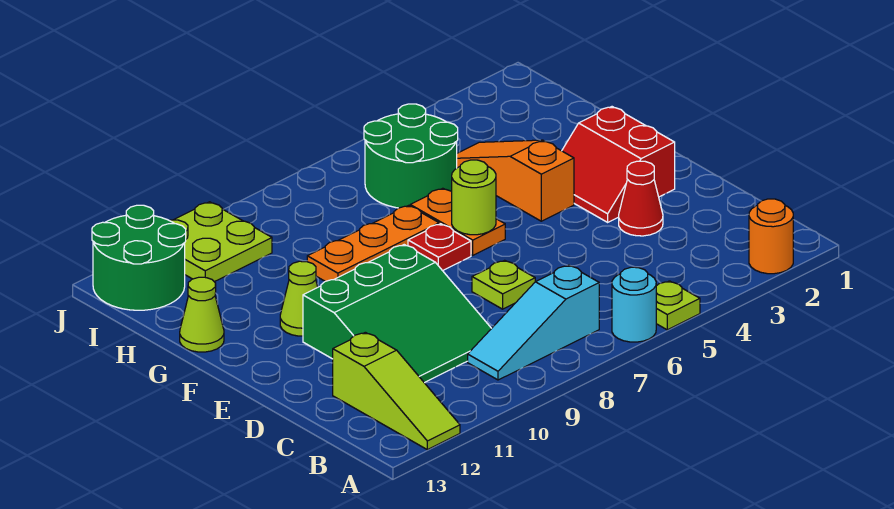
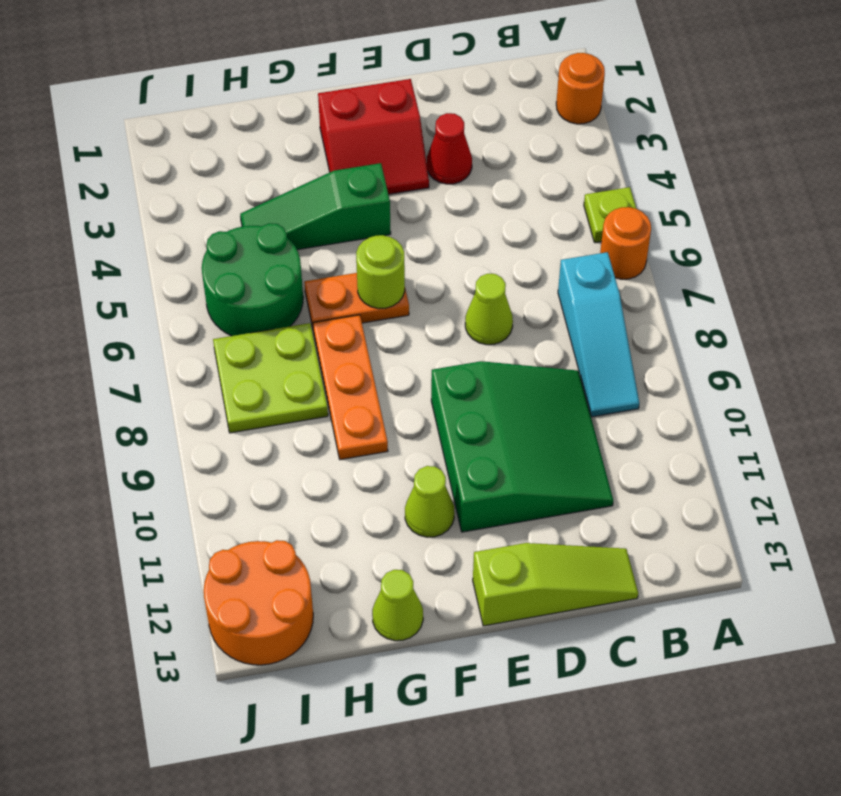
cyan 1x1 round brick [612,267,656,342] -> orange 1x1 round brick [600,207,651,279]
lime 1x3 slope [333,332,460,450] -> lime 1x3 slope moved to [473,543,638,626]
lime 1x1 plate [472,260,535,309] -> lime 1x1 cone [465,274,513,345]
orange 1x3 slope [457,140,574,221] -> green 1x3 slope [240,163,391,250]
red 1x1 plate [408,224,471,271] -> none
lime 2x2 plate [170,202,272,282] -> lime 2x2 plate moved to [213,323,328,433]
green 2x2 round brick [92,205,186,310] -> orange 2x2 round brick [204,540,313,665]

